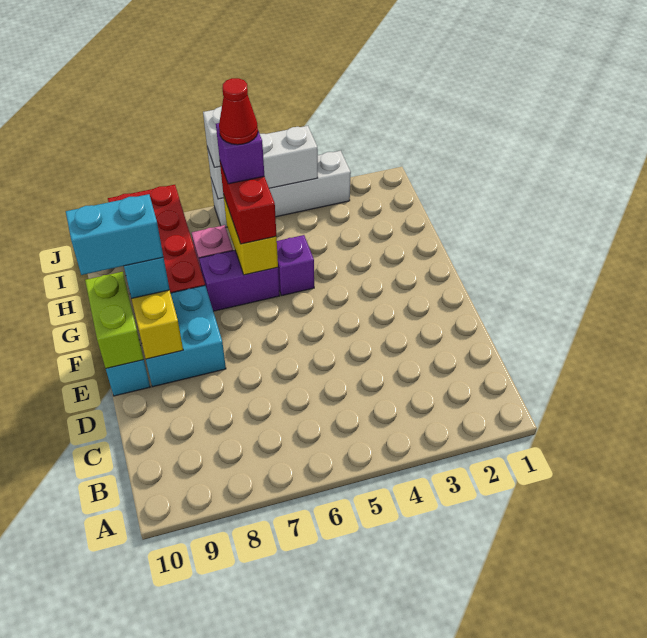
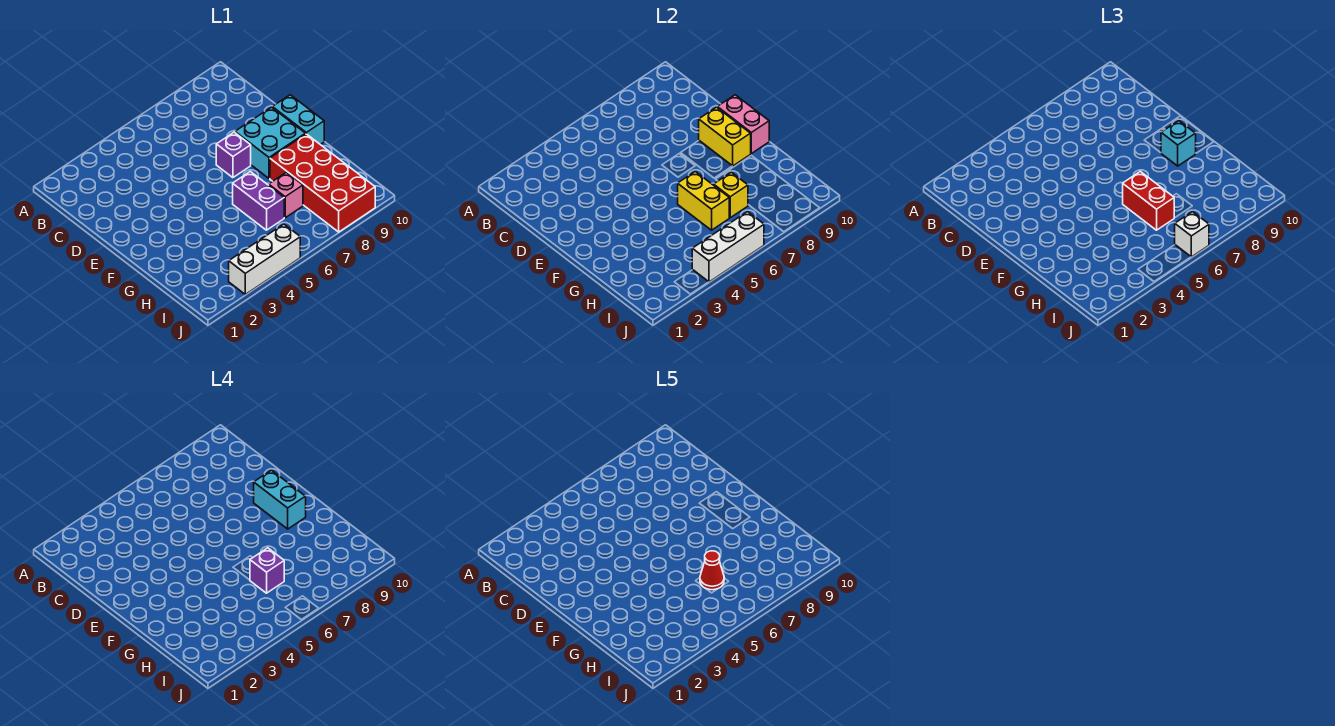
lime 1x2 brick [85,272,144,368] -> pink 1x2 brick [717,95,769,154]
cyan 1x2 brick [66,194,163,275] -> cyan 1x2 brick turned to [254,470,306,529]
purple 1x1 brick [277,235,314,296] -> purple 1x1 brick moved to [216,132,251,178]
purple 1x2 brick [199,250,280,311] -> purple 1x2 brick turned to [233,171,284,230]
none -> yellow 1x1 brick [714,172,748,218]
white 1x4 brick [211,151,351,227] -> white 1x3 brick [229,224,300,294]

